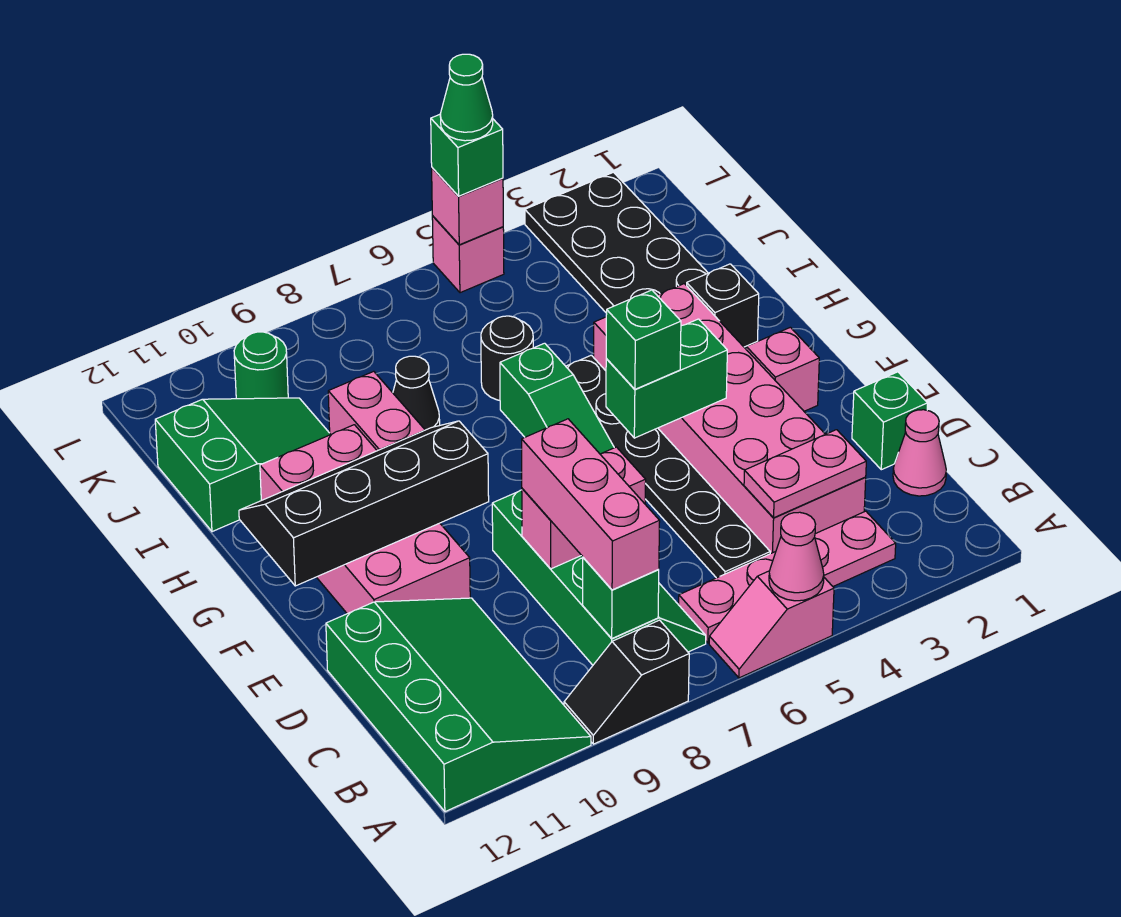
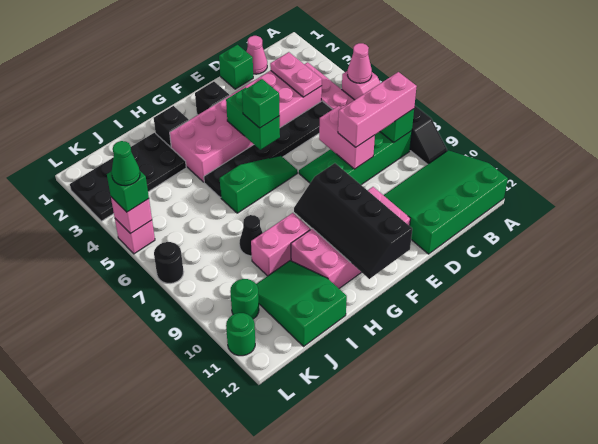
pink 1x1 brick [746,327,819,411] -> black 1x1 brick [195,81,230,115]
black 1x1 round brick [481,316,533,400] -> black 1x1 round brick moved to [154,242,184,284]
none -> green 1x1 round brick [226,313,255,356]

